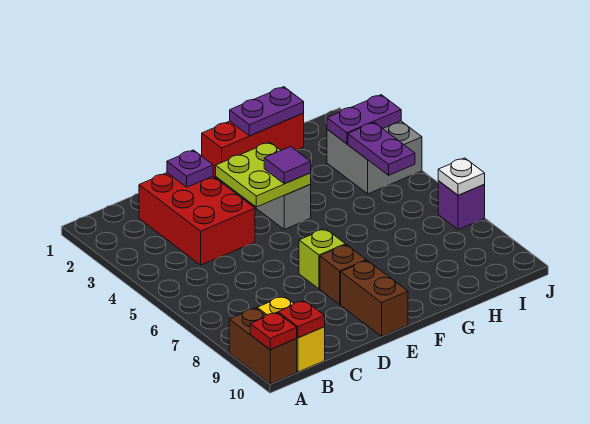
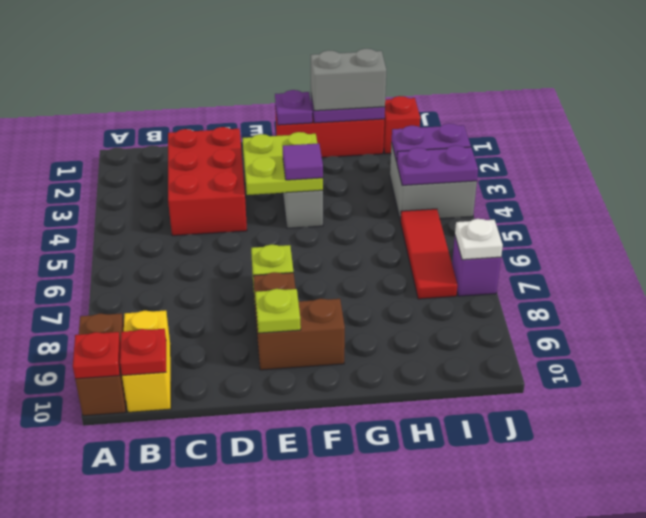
purple 1x1 plate [167,150,213,187] -> purple 1x1 plate moved to [275,90,312,125]
brown 1x2 brick [341,261,408,336] -> brown 1x2 brick turned to [256,299,345,370]
none -> lime 1x1 plate [255,289,301,333]
none -> grey 1x2 brick [311,49,386,111]
none -> red 1x1 brick [383,96,420,154]
purple 1x2 plate [348,122,415,175] -> purple 1x2 plate turned to [397,145,478,185]
none -> red 1x3 tile [401,209,457,299]

